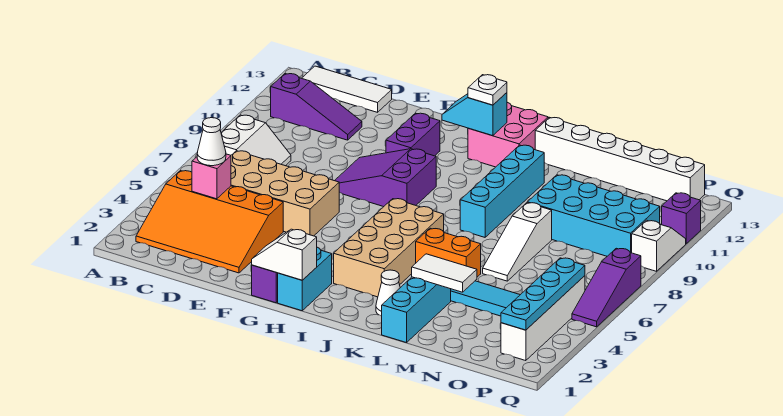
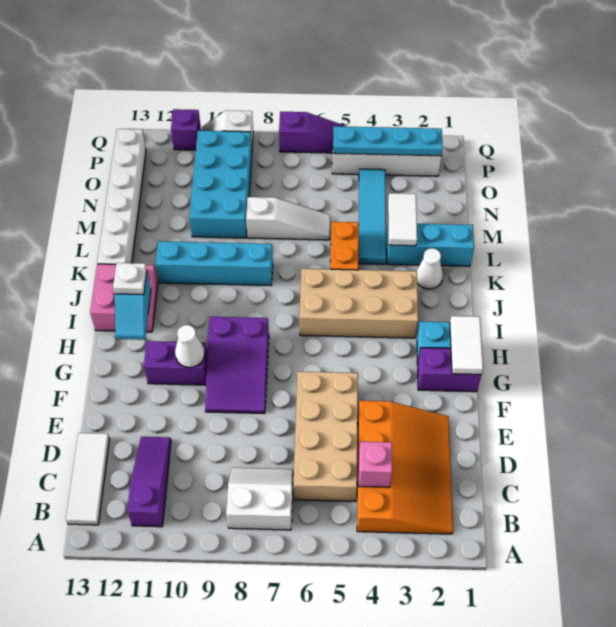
white 1x1 cone [197,118,226,166] -> white 1x1 cone moved to [175,325,205,367]
white 1x2 slope [252,229,317,280] -> white 1x2 tile [450,316,483,374]

